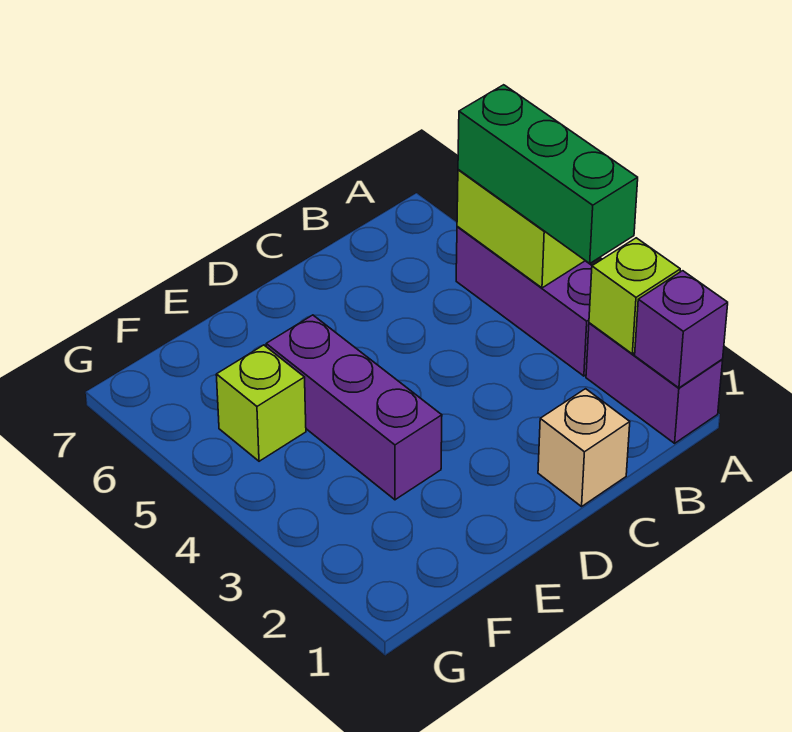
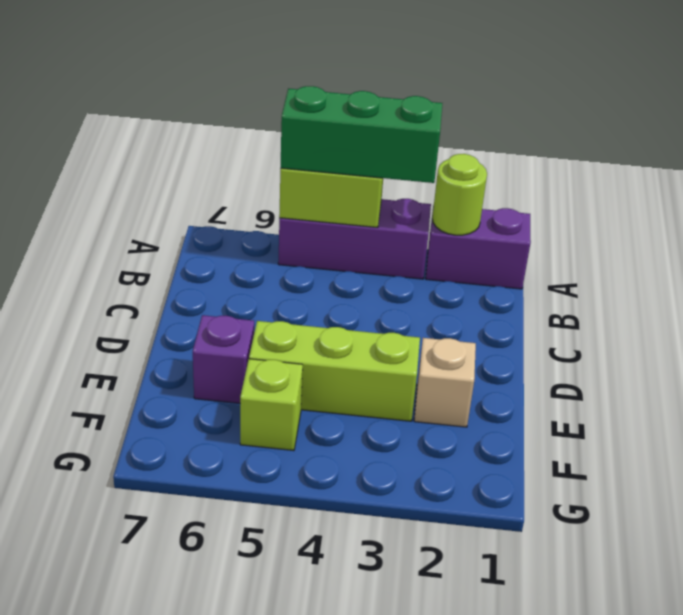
purple 1x1 brick [635,271,728,388] -> purple 1x1 brick moved to [193,315,254,403]
lime 1x1 brick [589,238,680,354] -> lime 1x1 round brick [432,154,487,235]
tan 1x1 brick [538,389,630,507] -> tan 1x1 brick moved to [414,338,476,427]
purple 1x3 brick [266,315,442,500] -> lime 1x3 brick [249,321,420,421]

